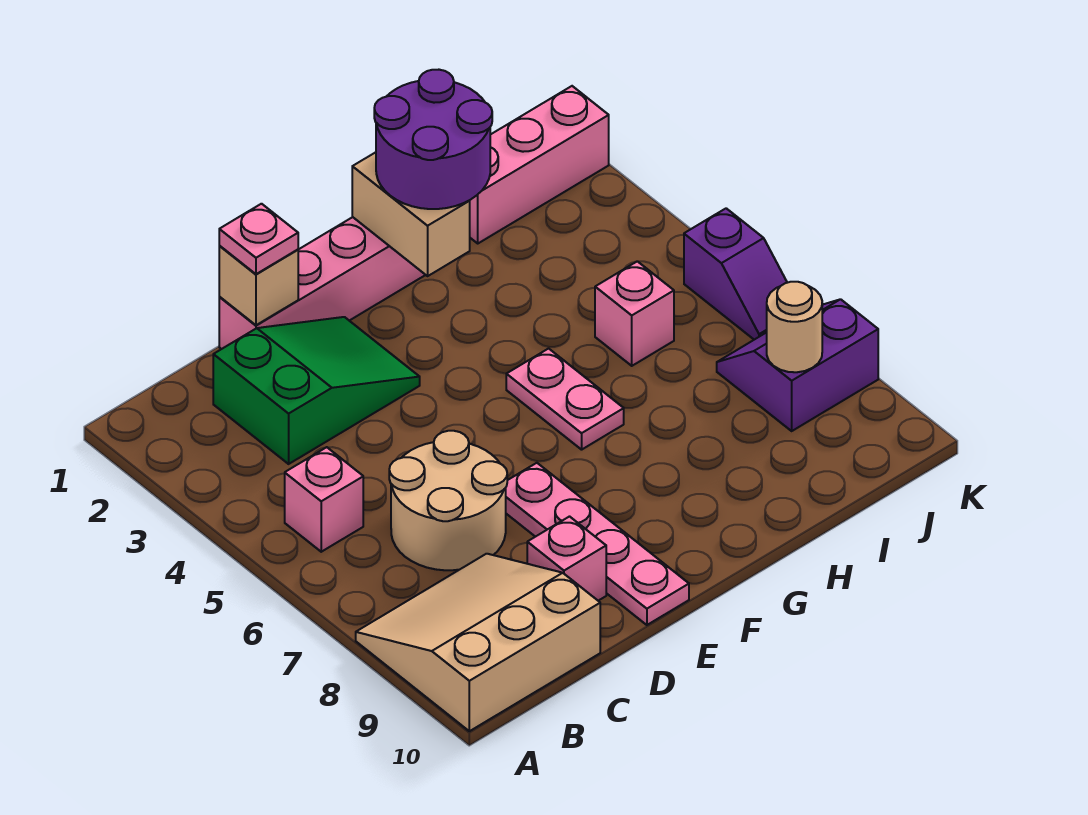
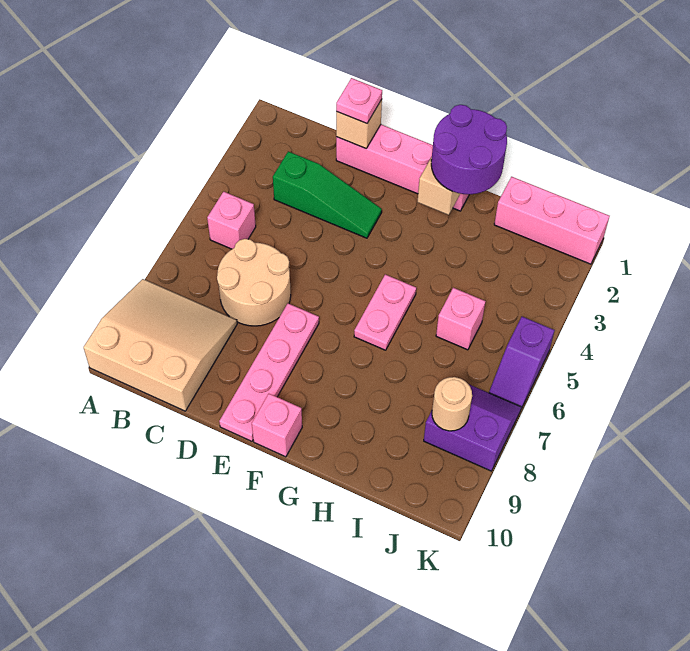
green 2x3 slope [213,317,420,464] -> green 1x3 slope [273,151,382,238]
pink 1x1 brick [527,517,606,601] -> pink 1x1 brick moved to [252,394,302,457]

